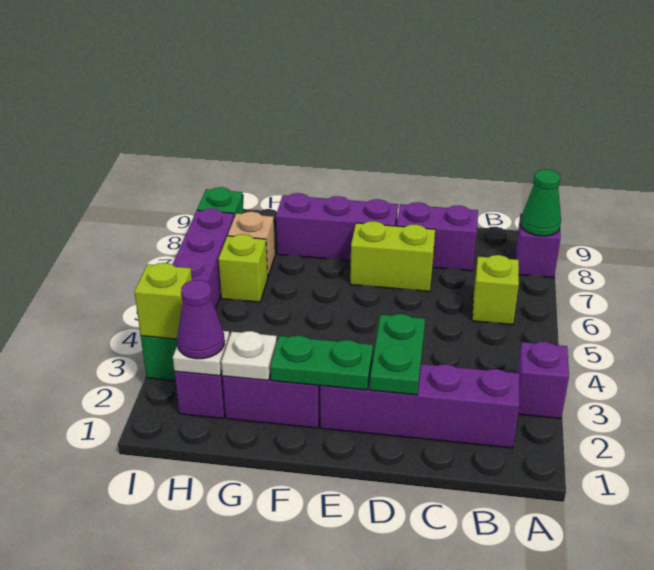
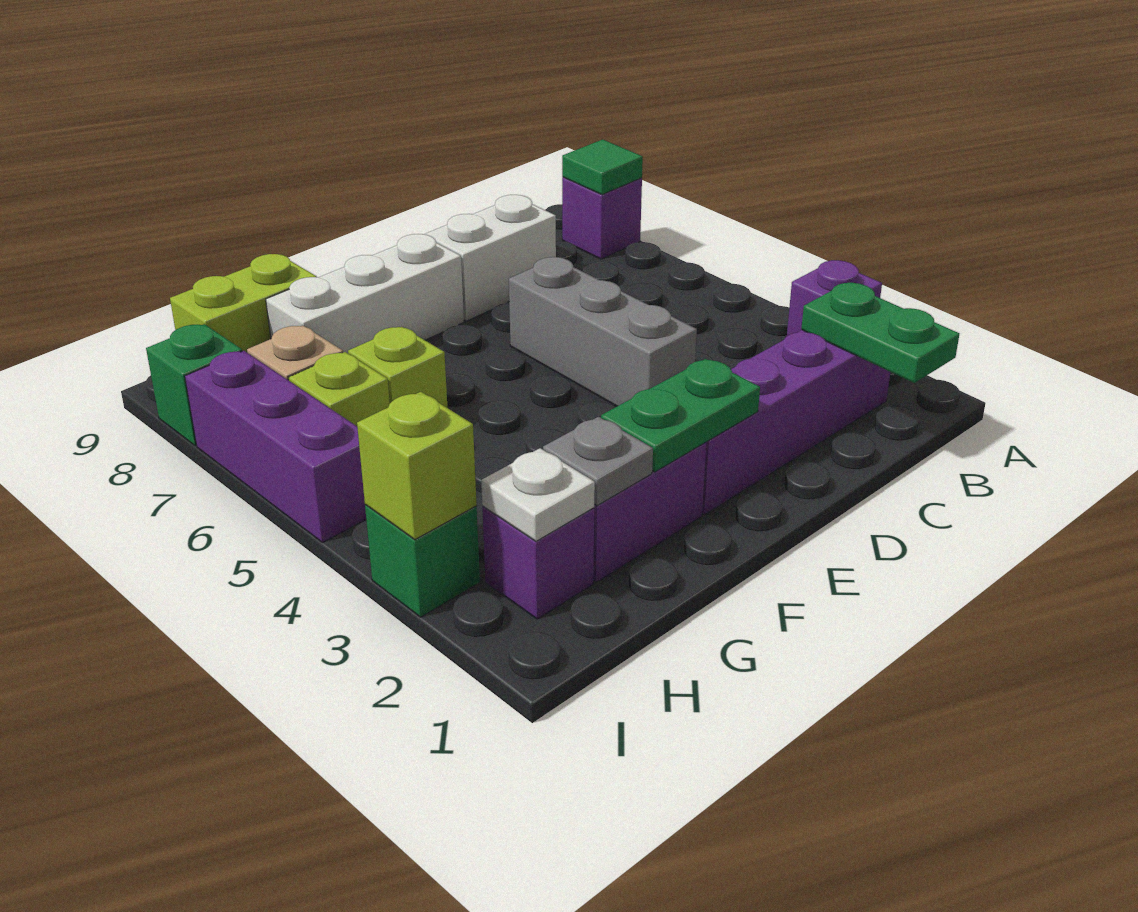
green 1x1 cone [521,169,561,236] -> green 1x1 tile [562,139,643,195]
lime 1x1 brick [472,255,519,325] -> lime 1x1 brick moved to [348,327,448,408]
purple 1x2 brick [397,202,478,271] -> white 1x2 brick [425,195,556,321]
green 1x2 plate [370,314,425,395] -> green 1x2 plate moved to [801,283,959,383]
none -> grey 1x3 brick [509,257,697,406]
lime 1x2 brick [350,221,435,292] -> lime 1x2 brick moved to [170,254,317,352]
purple 1x3 brick [276,193,398,261] -> white 1x3 brick [266,234,464,353]
white 1x1 plate [221,331,277,380] -> grey 1x1 plate [543,417,653,506]
purple 1x1 cone [177,280,224,359] -> none

